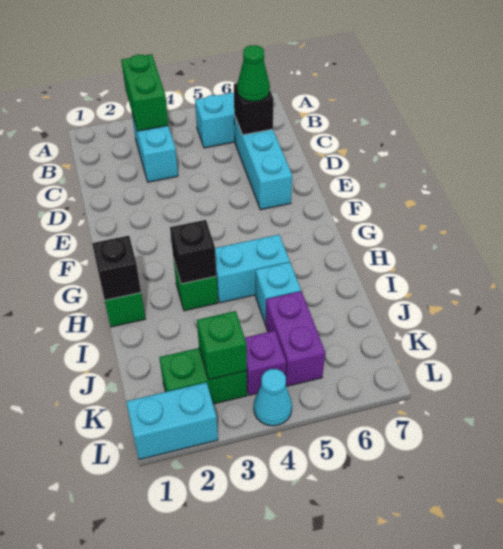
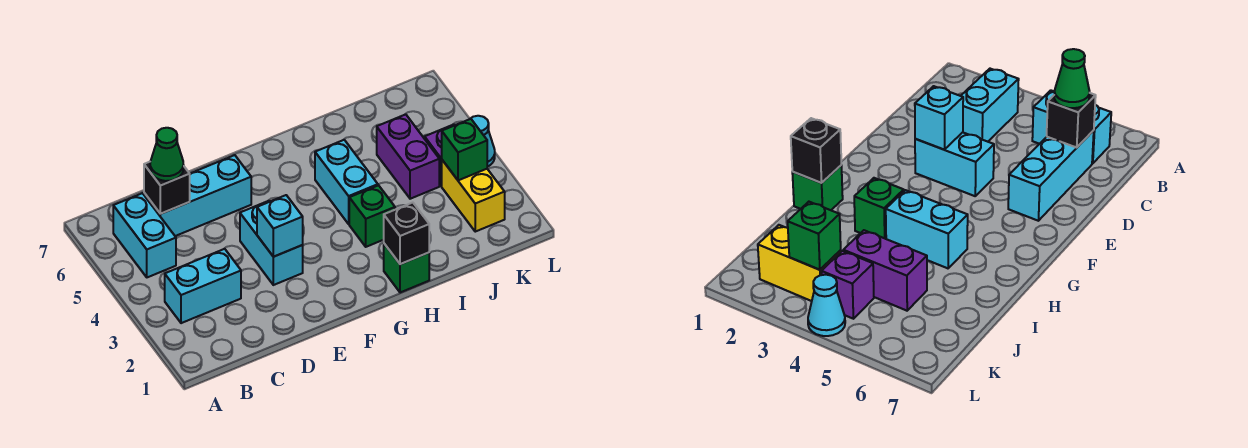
green 1x2 brick [121,54,168,131] -> none
black 1x1 brick [170,220,216,284] -> none
cyan 1x1 brick [255,262,301,324] -> cyan 1x1 brick moved to [257,195,303,257]
purple 1x2 brick [266,291,325,386] -> purple 1x2 brick turned to [377,114,439,199]
green 1x2 brick [159,348,247,404] -> yellow 1x2 brick [442,160,505,232]
cyan 1x2 brick [126,382,218,460] -> cyan 1x2 brick moved to [240,201,303,285]

